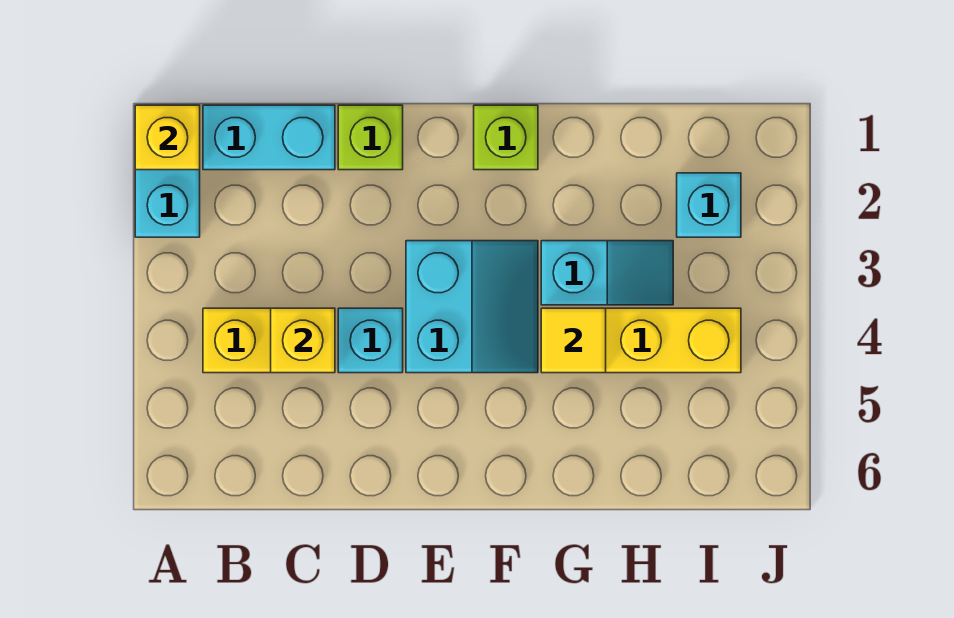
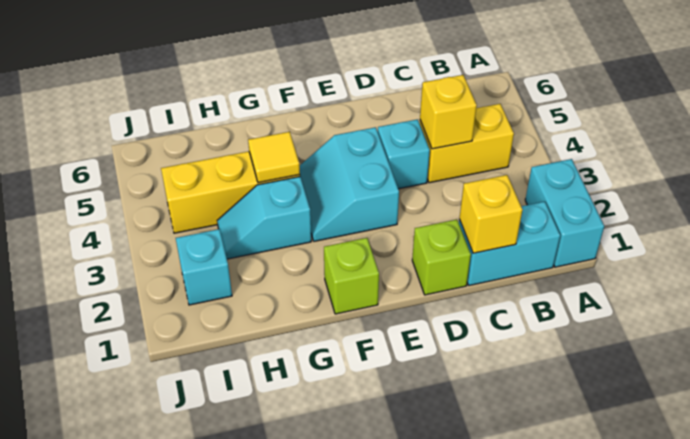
yellow 1x1 brick [135,105,200,170] -> yellow 1x1 brick moved to [459,175,522,253]

